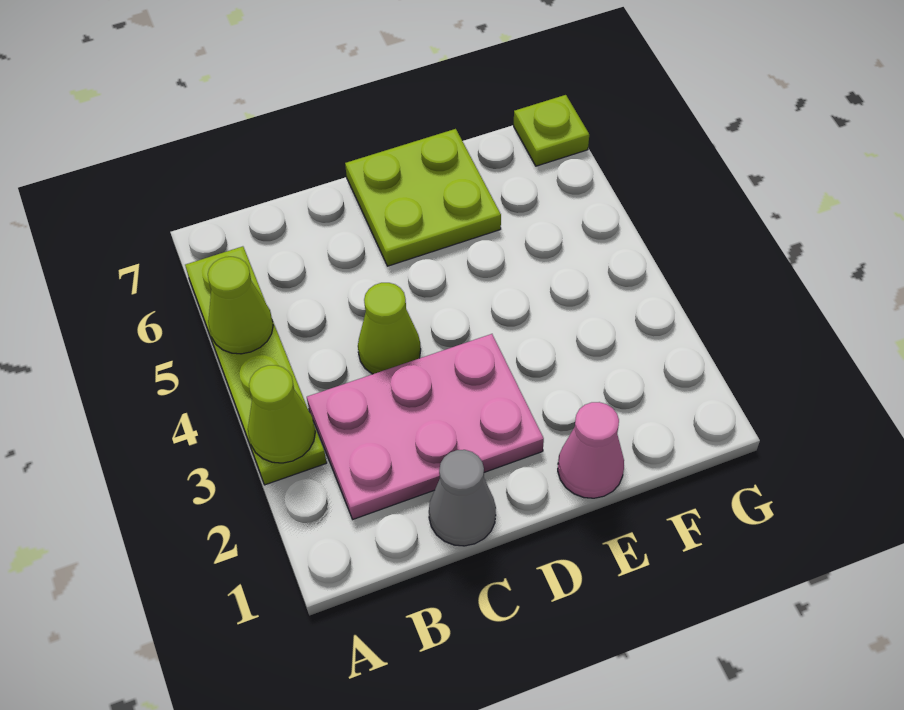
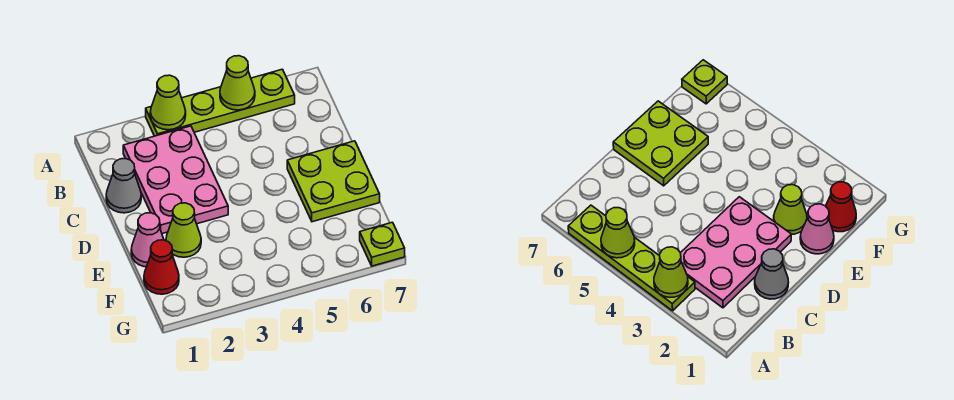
lime 1x1 cone [358,283,421,374] -> lime 1x1 cone moved to [166,203,201,257]
none -> red 1x1 cone [144,240,179,294]

